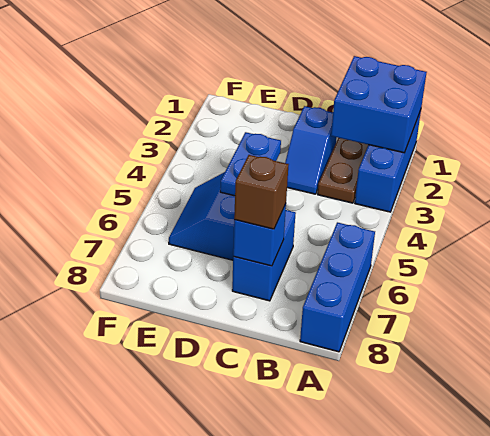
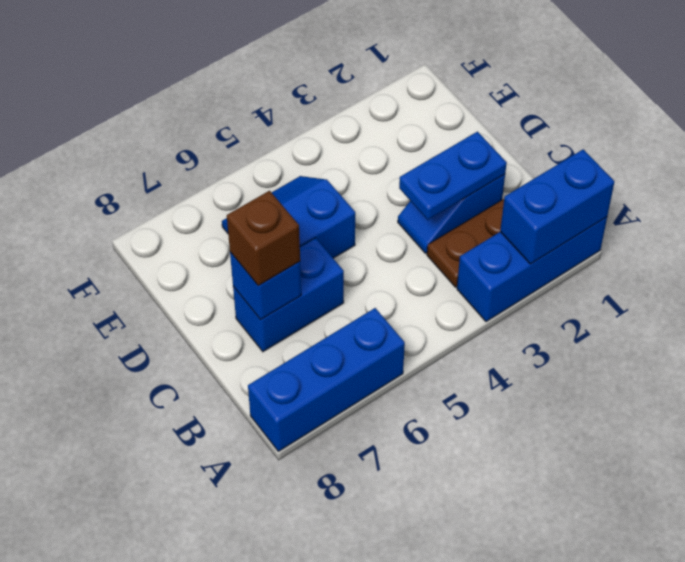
blue 2x2 brick [331,56,427,153] -> blue 1x2 brick [500,149,614,264]
blue 1x2 plate [220,132,281,196] -> blue 1x2 plate moved to [399,132,507,220]

